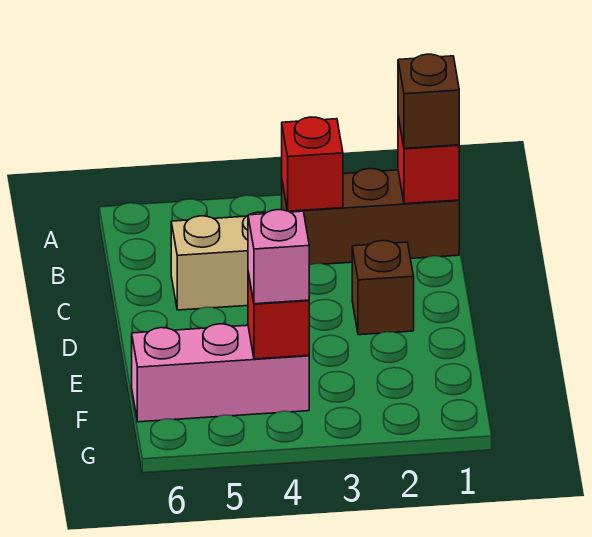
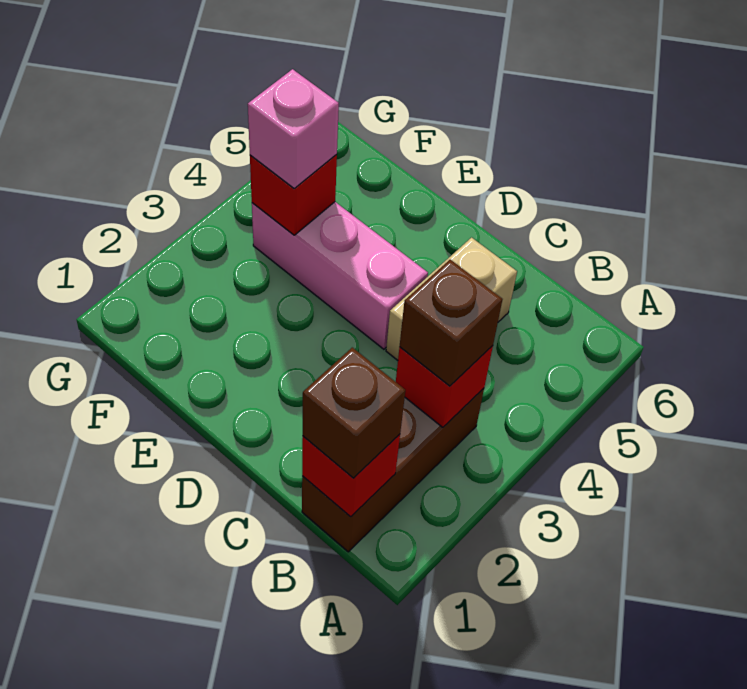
brown 1x1 brick [352,241,414,335] -> brown 1x1 brick moved to [400,260,503,386]
pink 1x3 brick [132,324,309,422] -> pink 1x3 brick turned to [252,202,428,349]

